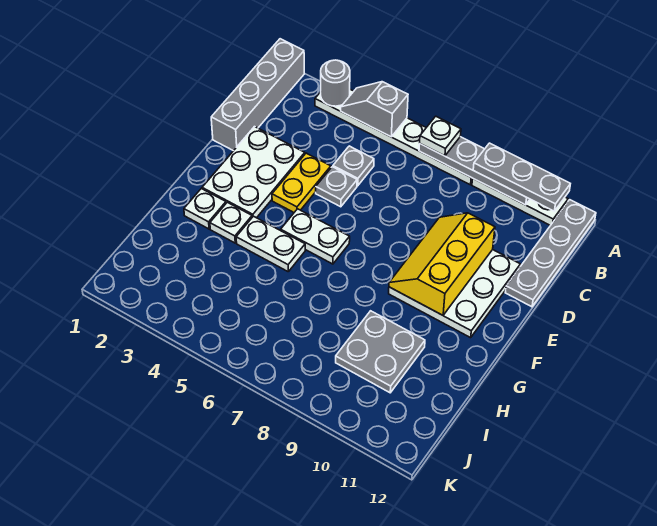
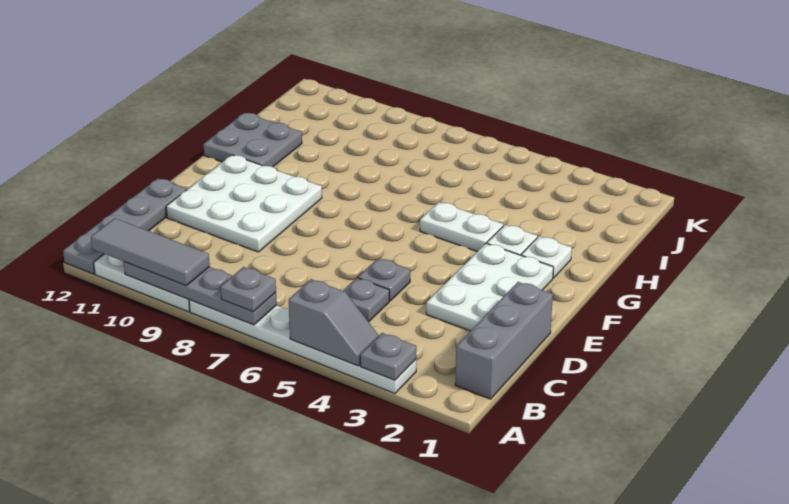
grey 1x4 brick [211,39,304,151] -> grey 1x3 brick [455,282,553,399]
grey 1x1 round brick [321,60,350,106] -> grey 1x1 plate [360,333,416,380]
white 1x1 plate [420,116,461,156] -> grey 1x1 plate [221,267,276,312]
grey 1x3 plate [473,143,570,211] -> grey 1x3 tile [91,218,210,286]
yellow 1x2 plate [272,153,331,212] -> none
yellow 2x3 slope [389,213,495,315] -> none
white 1x2 plate [281,209,350,264] -> none
grey 2x2 plate [336,311,425,393] -> grey 2x2 plate moved to [204,113,302,167]

